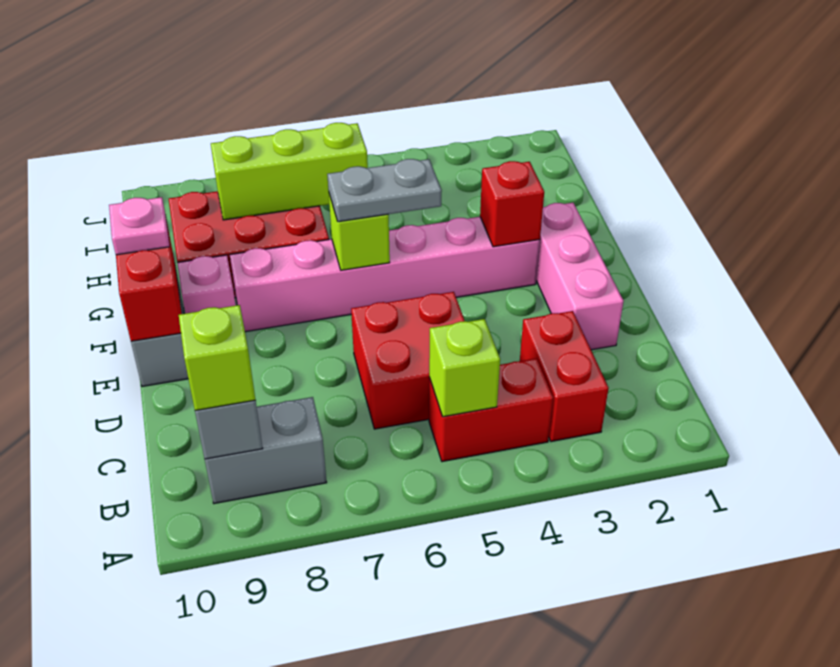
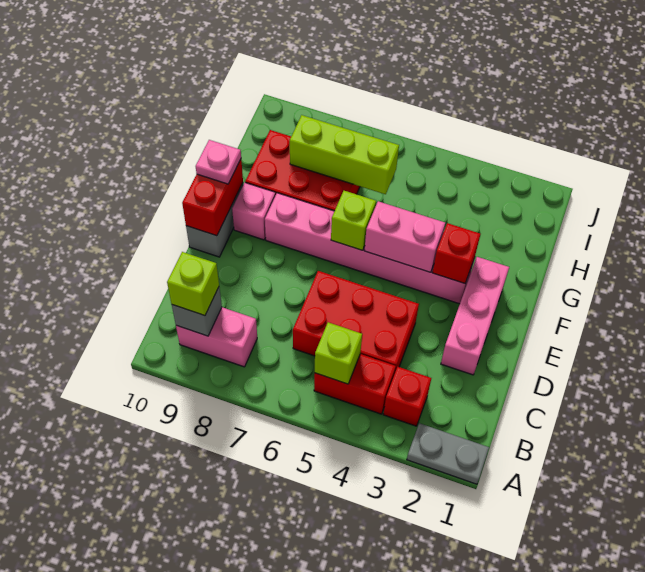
red 1x2 brick [520,311,609,441] -> red 1x1 brick [383,367,431,426]
grey 1x2 brick [205,397,327,504] -> pink 1x2 brick [176,307,257,367]
red 2x2 brick [351,292,465,429] -> red 2x3 brick [293,271,419,371]
none -> pink 1x2 brick [364,201,445,272]
grey 1x2 plate [327,159,442,222] -> grey 1x2 plate moved to [407,423,489,484]

